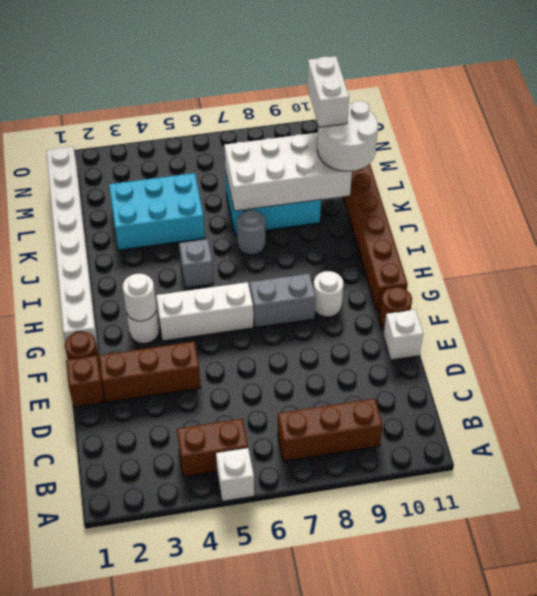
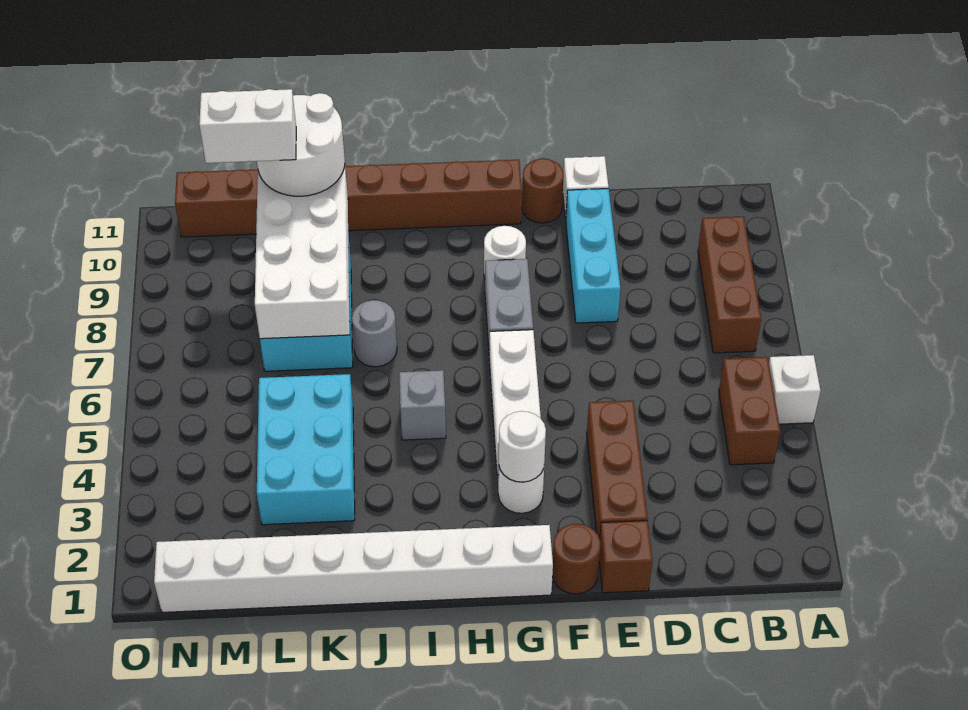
none -> cyan 1x3 brick [566,189,620,323]

